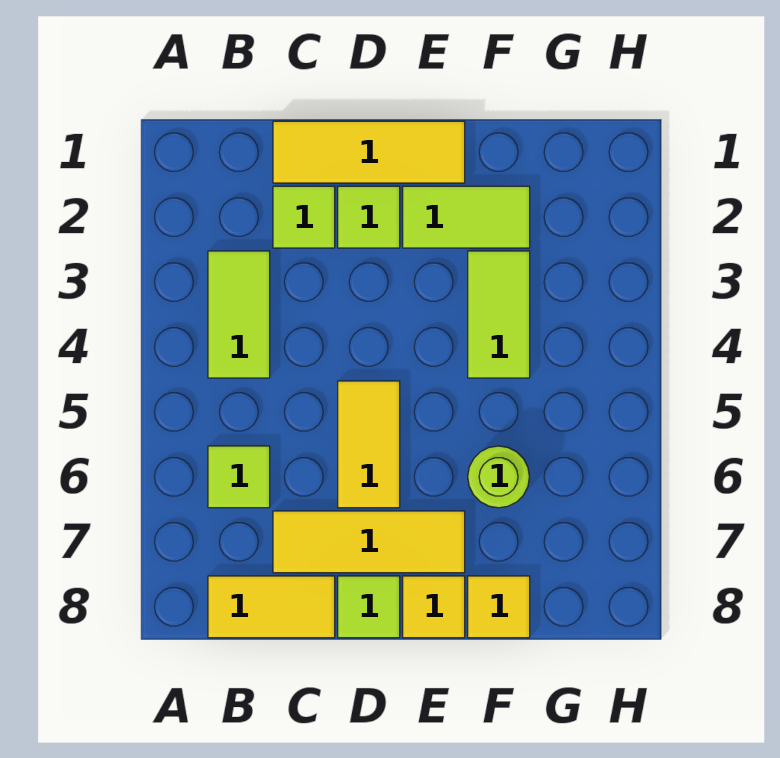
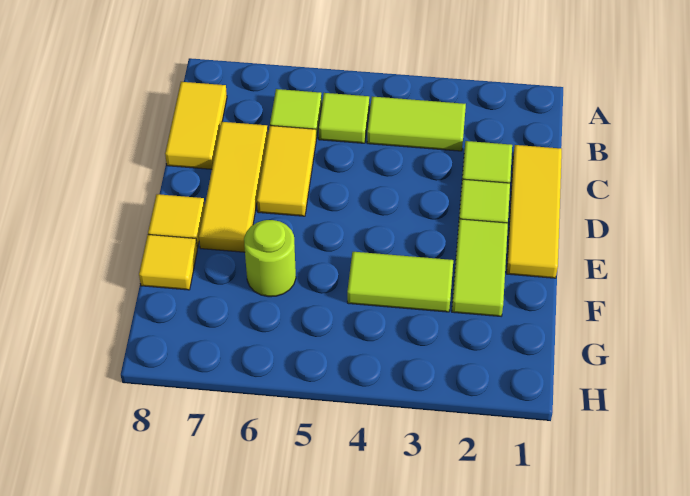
yellow 1x2 tile [338,381,400,508] -> yellow 1x2 tile turned to [257,126,316,216]
lime 1x1 tile [338,576,400,638] -> lime 1x1 tile moved to [319,93,369,143]

